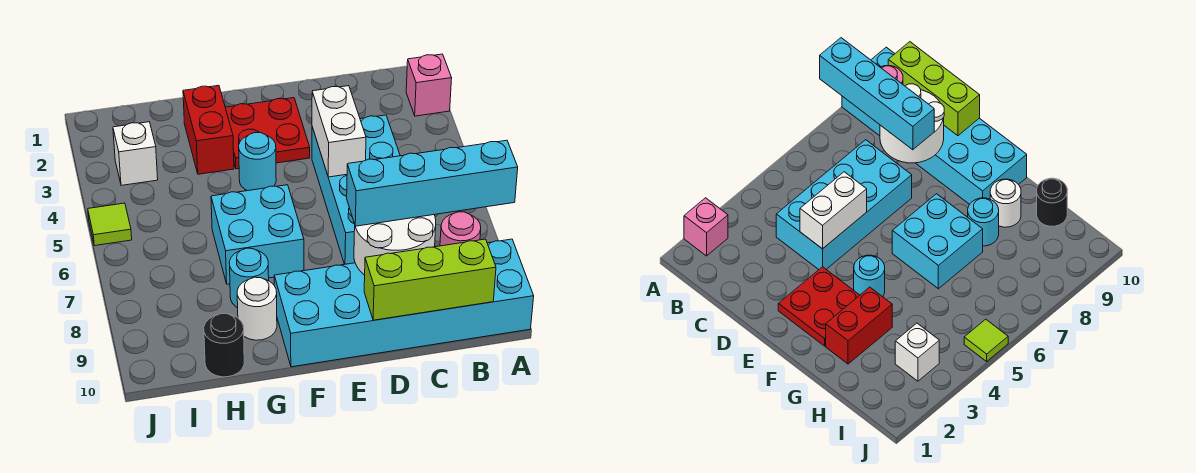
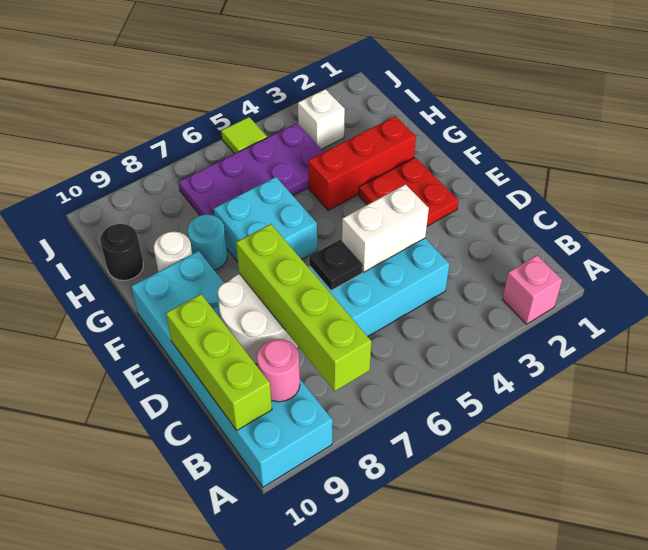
cyan 1x4 brick [347,140,518,226] -> lime 1x4 brick [236,224,371,391]
none -> black 1x1 plate [309,239,363,291]
cyan 1x1 round brick [239,133,276,191] -> none
red 1x2 brick [183,85,234,174] -> red 1x3 brick [308,116,416,210]
none -> purple 2x4 plate [179,123,324,216]

